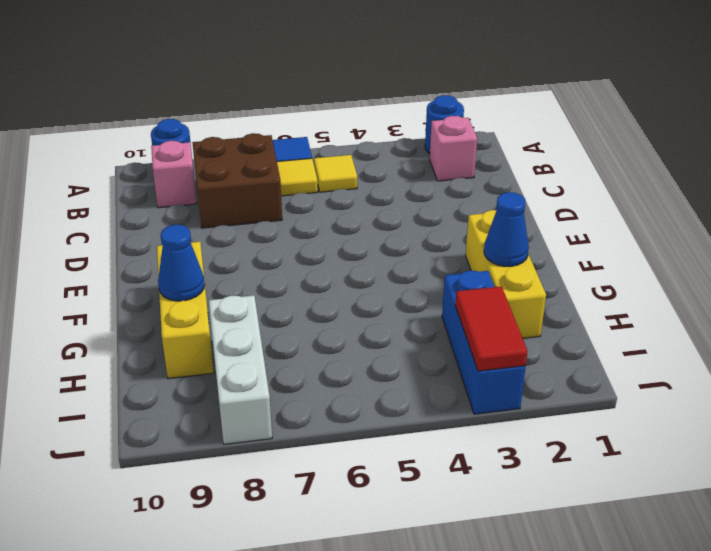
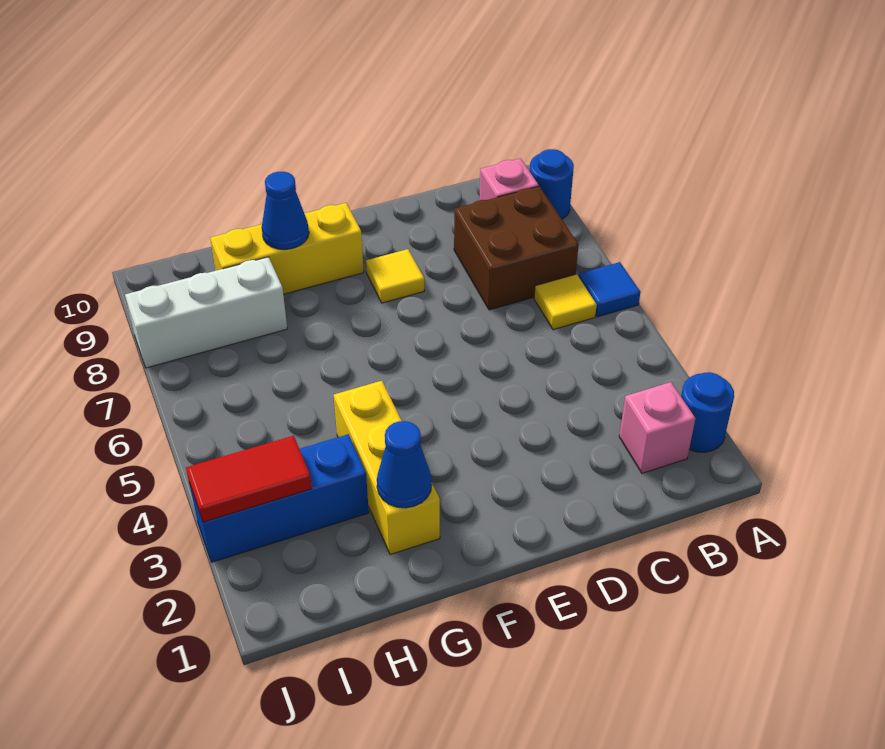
yellow 1x1 tile [314,155,357,192] -> yellow 1x1 tile moved to [366,249,424,303]
yellow 1x3 brick [465,210,546,338] -> yellow 1x3 brick turned to [334,381,440,555]

